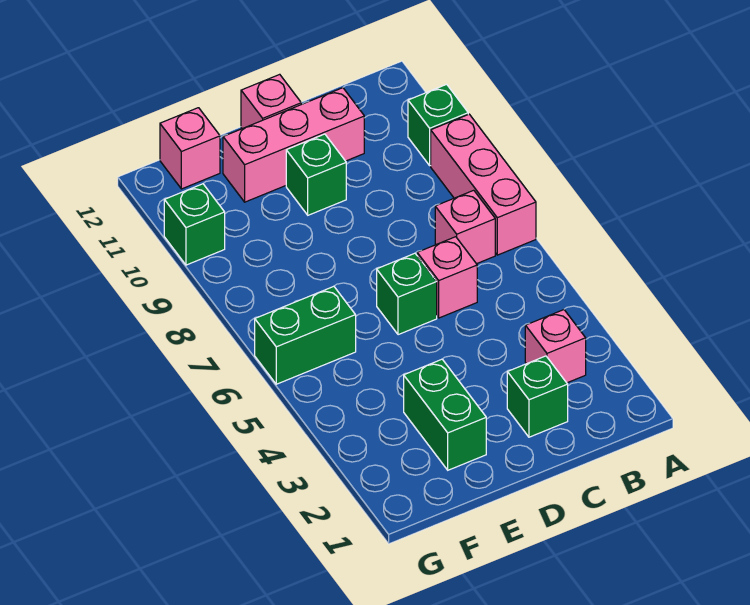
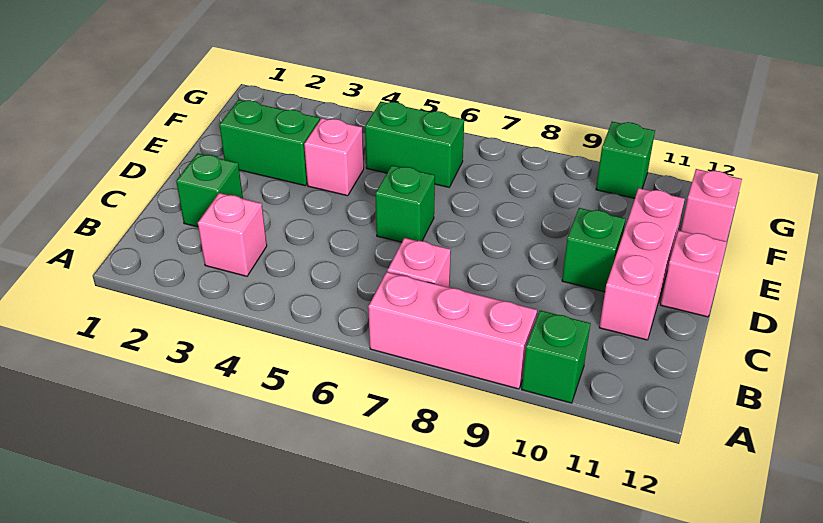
pink 1x1 brick [417,237,477,318] -> pink 1x1 brick moved to [304,118,364,196]
green 1x2 brick [255,286,356,384] -> green 1x2 brick turned to [365,102,464,187]

